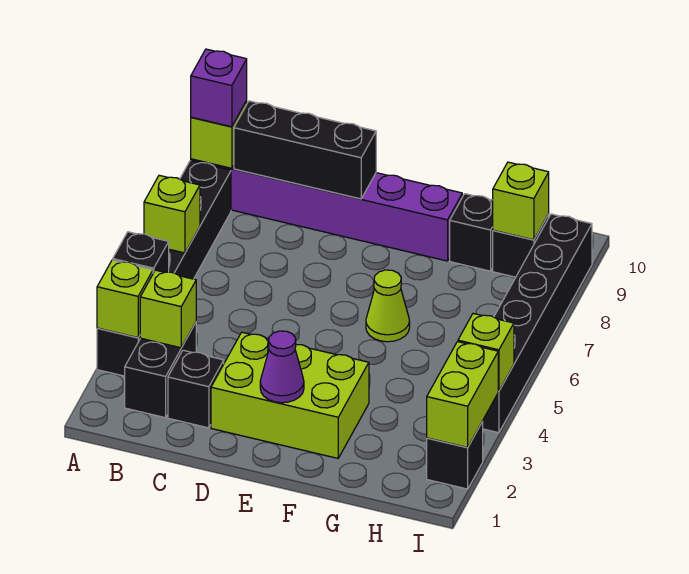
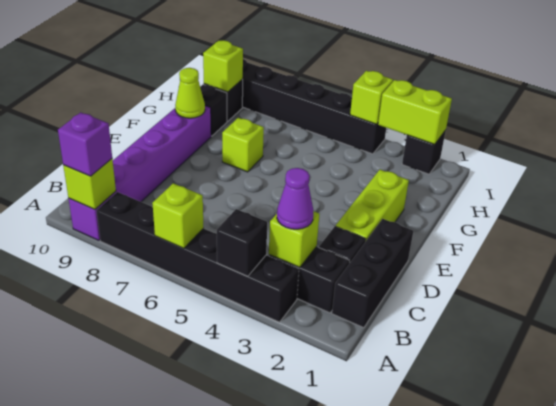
lime 1x1 brick [97,260,153,338] -> lime 1x1 brick moved to [222,118,264,172]
black 1x3 brick [234,101,376,199] -> black 1x3 brick moved to [332,219,413,328]
lime 2x3 brick [211,332,369,458] -> lime 1x3 brick [336,170,409,242]
purple 1x1 cone [260,331,304,403] -> purple 1x1 cone moved to [277,168,313,229]
lime 1x1 cone [366,270,410,342] -> lime 1x1 cone moved to [175,68,205,118]

